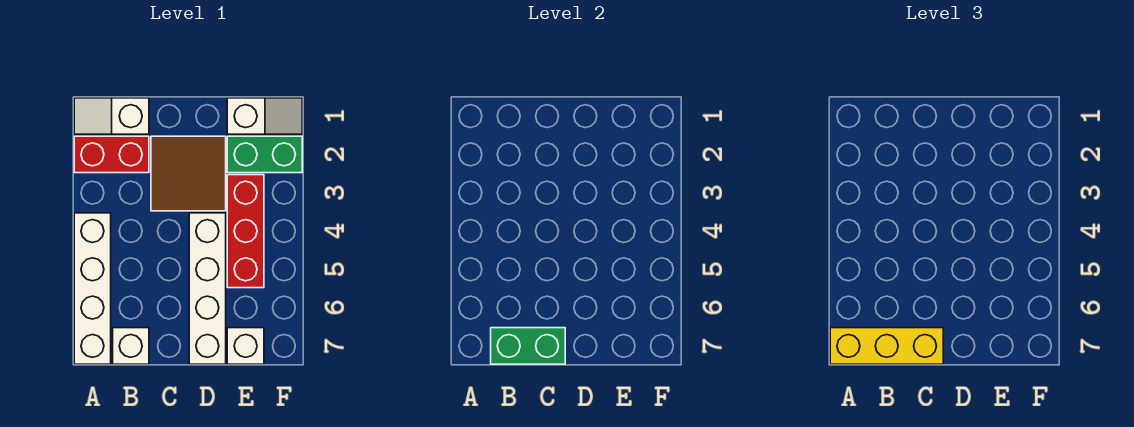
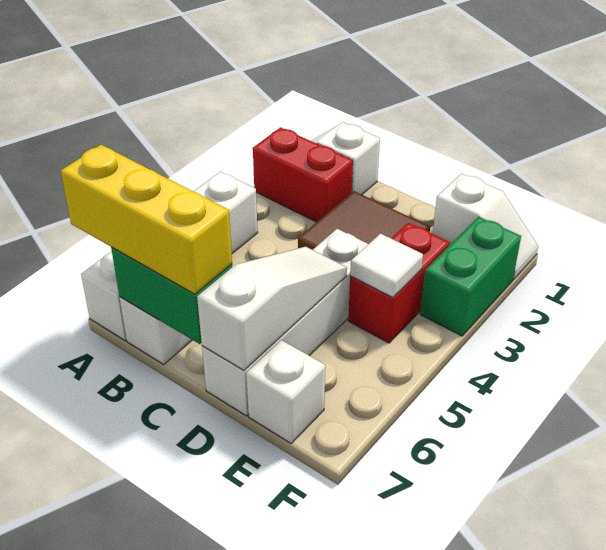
none -> white 1x3 slope [197,247,347,370]
green 1x2 brick [227,136,302,173] -> green 1x2 brick turned to [420,217,521,336]
red 1x3 brick [227,175,264,288] -> red 1x2 brick [348,223,450,343]
none -> white 1x1 tile [350,234,423,298]

